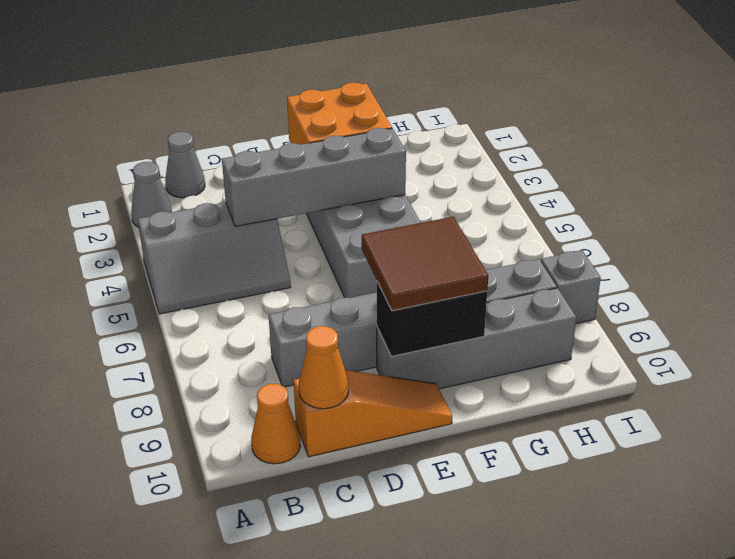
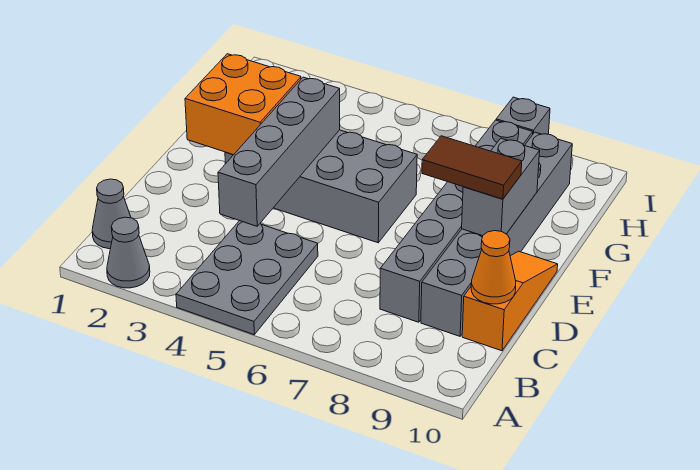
grey 2x3 slope [138,202,291,314] -> grey 2x3 plate [176,221,318,335]
orange 1x1 cone [251,384,300,464] -> none
brown 2x2 tile [362,217,488,311] -> brown 1x2 tile [422,136,522,199]
grey 1x4 brick [377,288,576,389] -> grey 1x6 brick [421,132,572,336]
black 1x2 brick [377,282,487,356] -> grey 1x2 brick [462,138,540,236]

